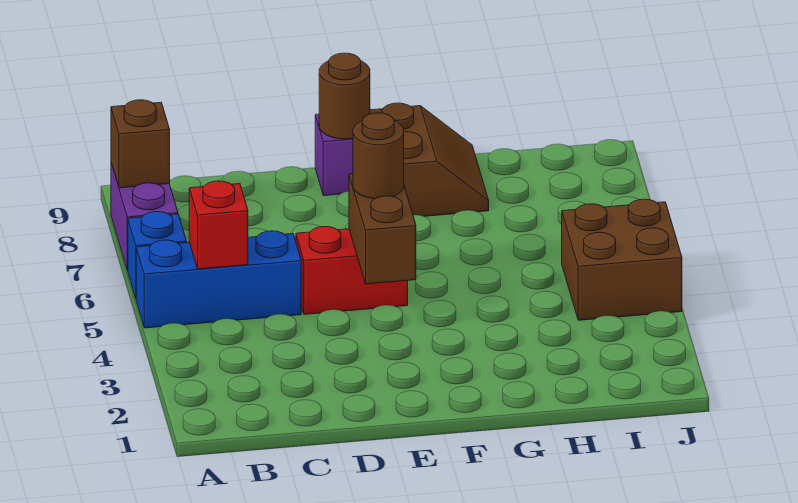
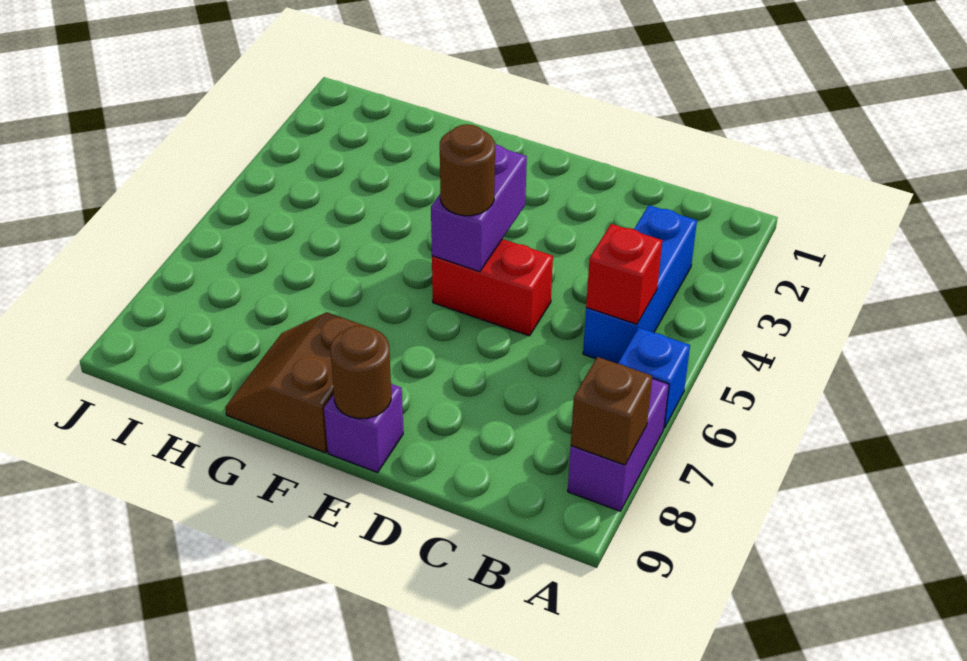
blue 1x3 brick [136,231,301,328] -> blue 1x3 brick turned to [583,205,697,364]
brown 1x2 brick [349,174,416,284] -> purple 1x2 brick [431,144,527,272]
brown 2x2 brick [562,199,682,320] -> none

